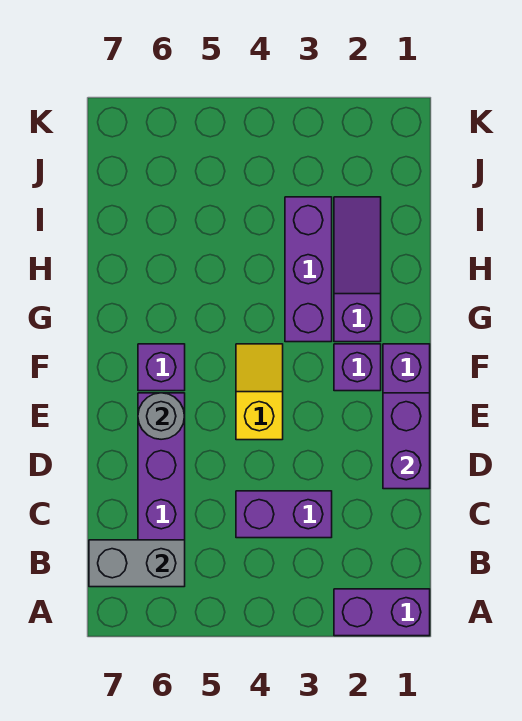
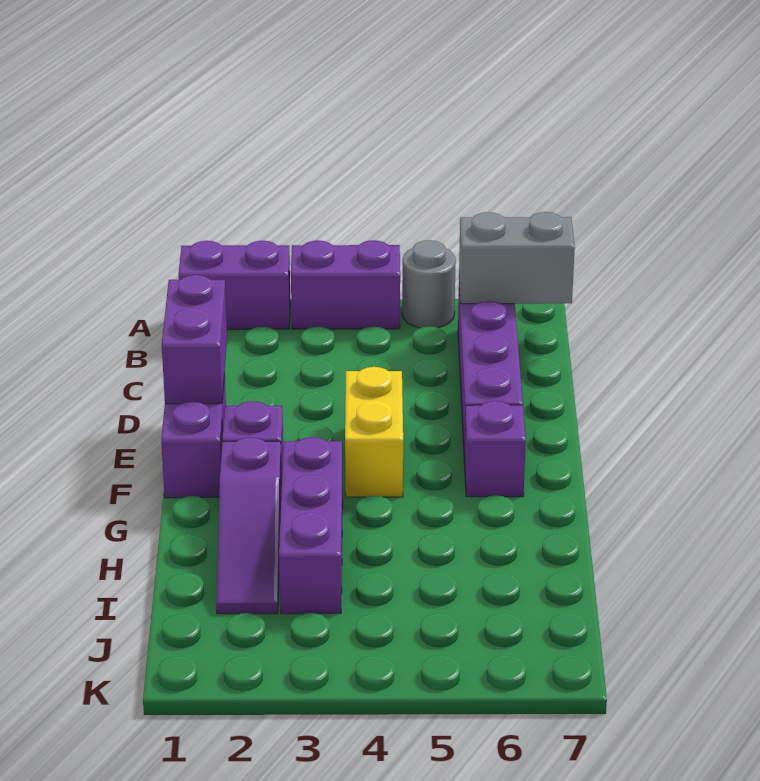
purple 1x2 brick [236,491,332,538] -> purple 1x2 brick moved to [291,240,400,329]
yellow 1x2 slope [236,344,283,440] -> yellow 1x2 brick [345,367,403,497]
grey 1x1 round brick [138,393,185,439] -> grey 1x1 round brick moved to [402,240,456,328]

